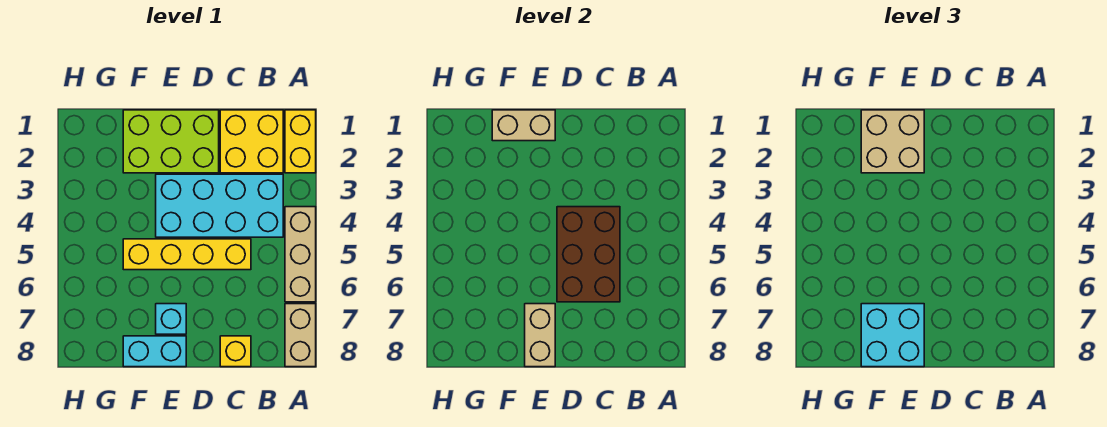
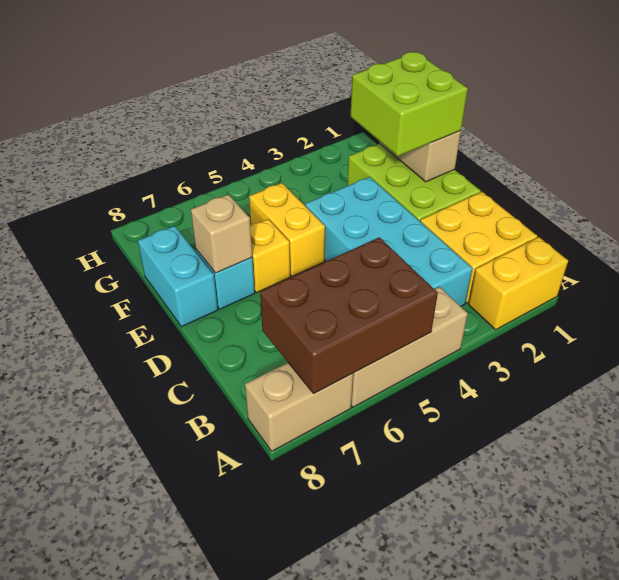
brown 2x3 brick [557,207,620,302] -> brown 2x3 brick moved to [260,237,438,394]
yellow 1x4 brick [123,239,251,270] -> yellow 1x2 brick [249,183,325,277]
yellow 1x1 brick [220,336,251,367] -> yellow 1x1 brick moved to [250,219,290,293]
tan 2x2 brick [861,110,924,173] -> lime 2x2 brick [350,52,468,156]
tan 1x2 brick [525,304,555,367] -> tan 1x1 brick [191,194,252,273]
cyan 2x2 brick [861,304,924,367] -> none

